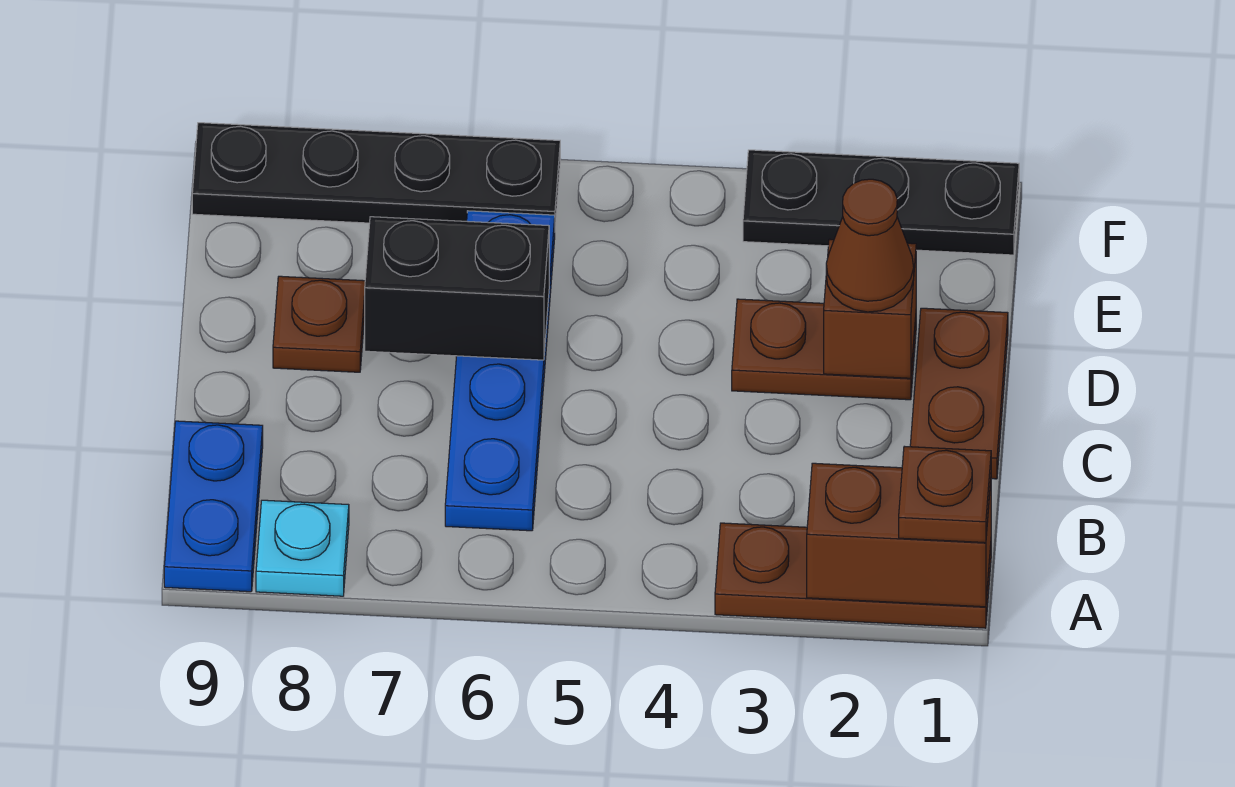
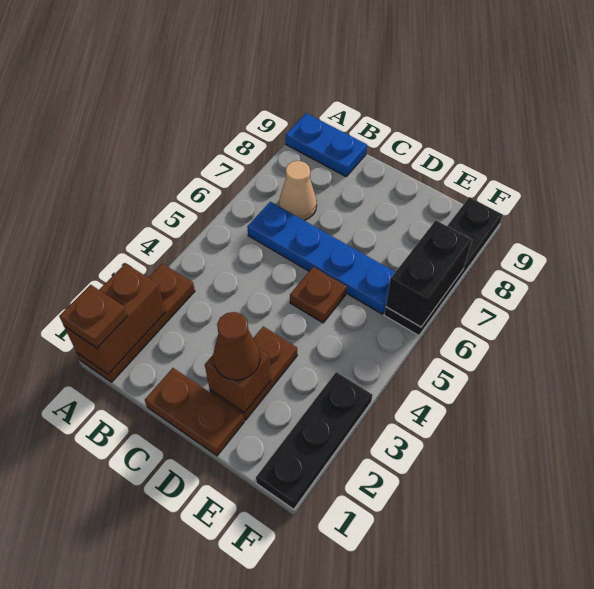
cyan 1x1 plate [256,500,349,596] -> none
none -> tan 1x1 cone [279,161,317,220]
black 1x2 brick [365,217,549,360] -> black 1x2 brick moved to [386,220,472,327]
brown 1x1 plate [273,276,365,372] -> brown 1x1 plate moved to [290,267,347,323]

